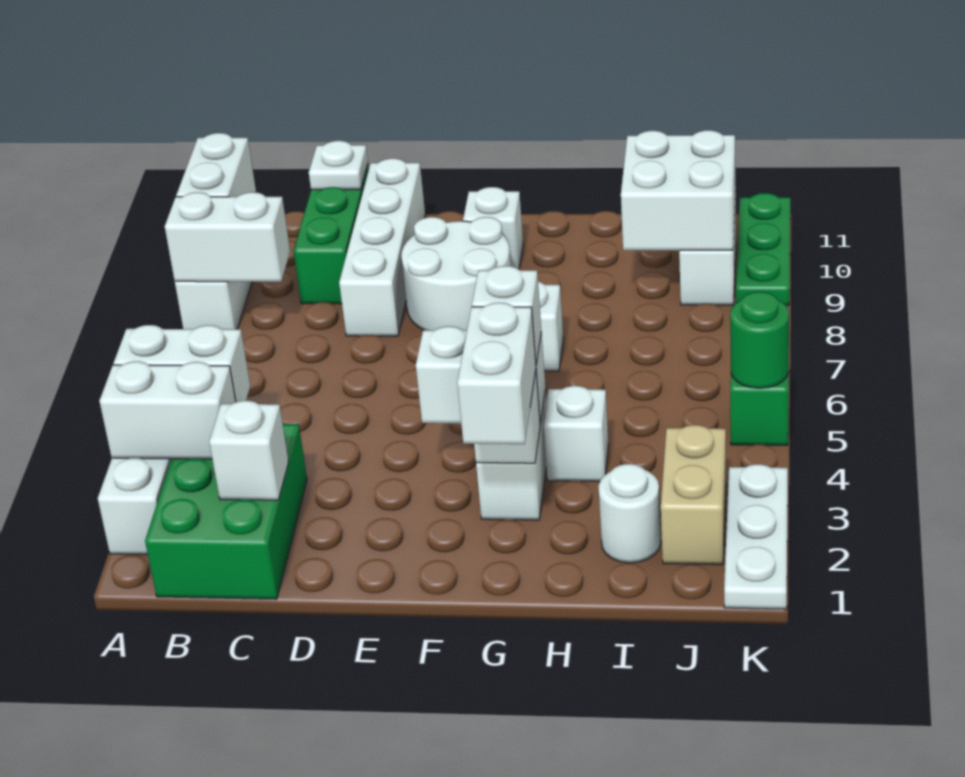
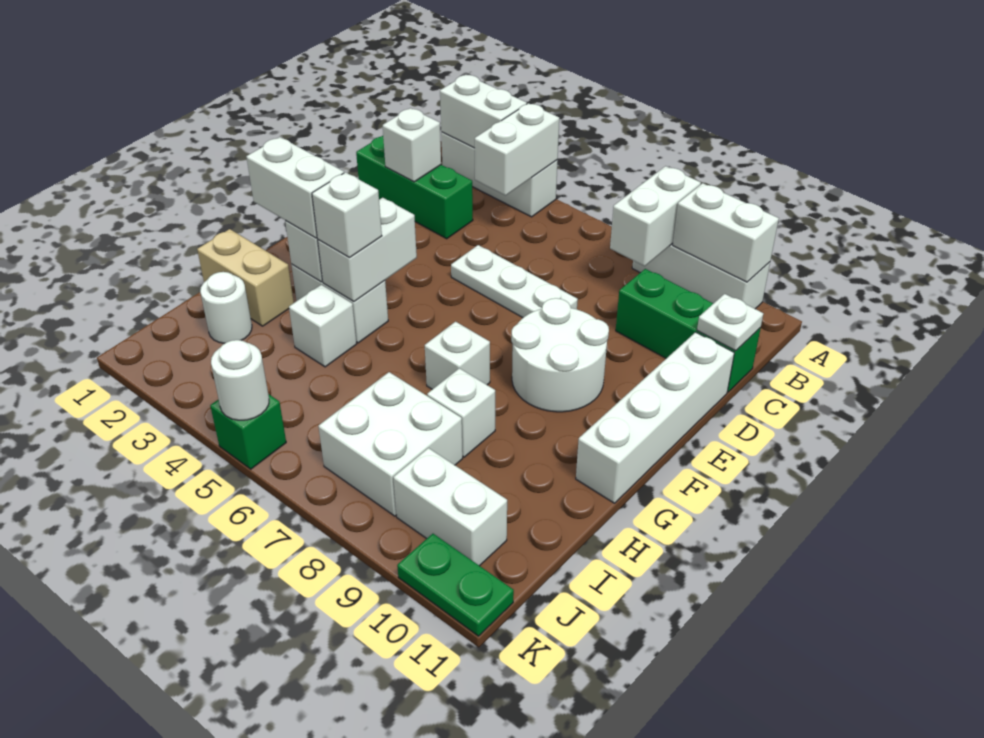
white 1x2 brick [99,361,236,459] -> white 1x2 brick turned to [440,75,527,148]
green 2x3 brick [145,424,307,599] -> green 1x3 brick [356,136,473,239]
white 1x4 brick [339,158,425,336] -> white 1x4 brick turned to [576,332,734,503]
white 1x1 brick [463,187,523,269] -> white 1x1 brick moved to [427,368,495,457]
white 2x2 brick [621,130,736,251] -> white 2x2 brick moved to [319,372,463,516]
tan 1x2 brick [661,425,726,565] -> tan 1x2 brick moved to [197,229,294,326]
white 1x3 plate [724,464,788,609] -> white 1x3 plate moved to [451,245,578,318]
green 1x1 round brick [730,292,789,388] -> white 1x1 round brick [211,340,269,420]
green 1x3 plate [736,193,790,305] -> green 1x2 plate [397,534,514,636]

